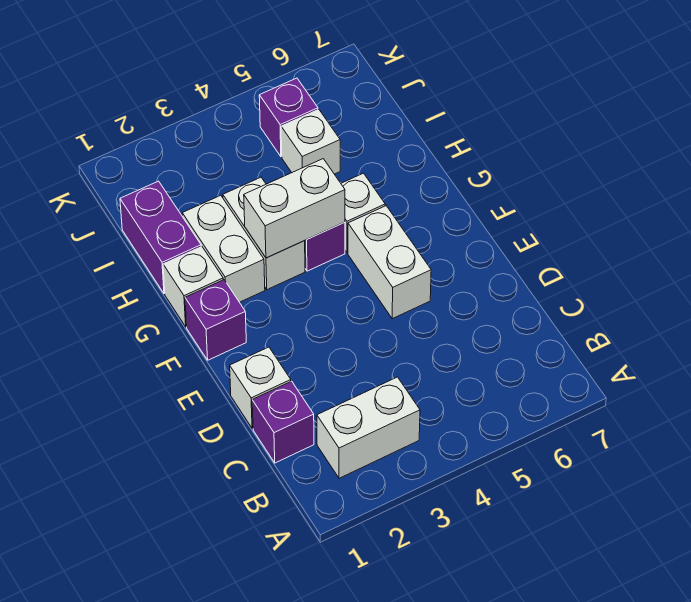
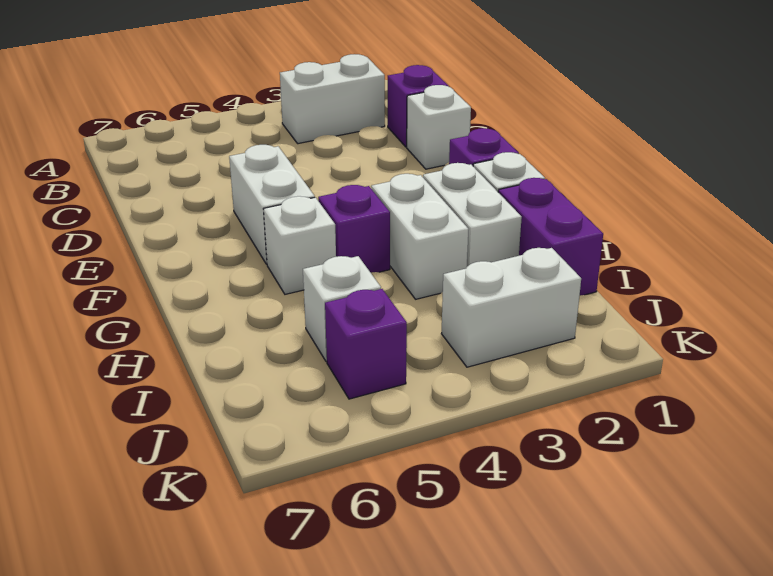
white 1x2 brick [244,159,345,258] -> white 1x2 brick moved to [441,248,581,367]

